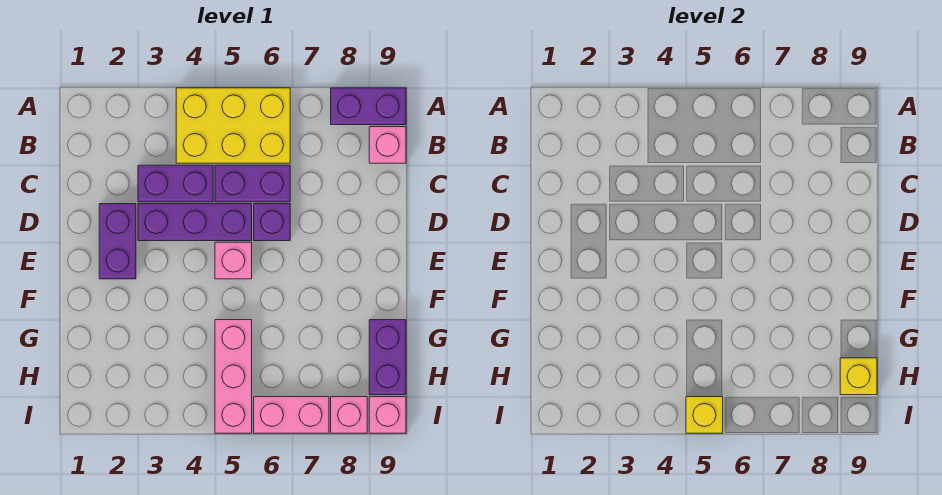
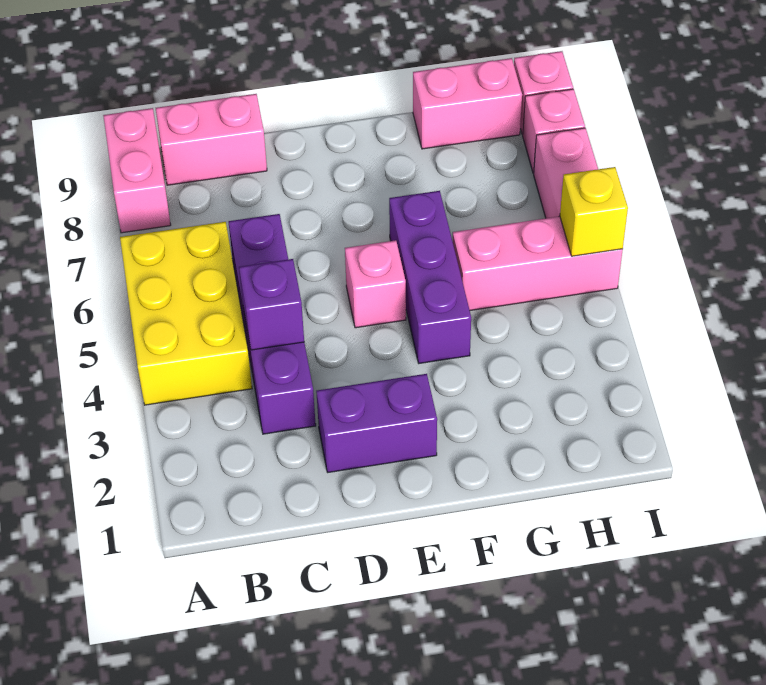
purple 1x2 brick [331,88,406,125] -> pink 1x2 brick [103,108,171,233]
pink 1x1 brick [369,127,406,163] -> pink 1x2 brick [156,94,267,185]
purple 1x3 brick [138,204,252,241] -> purple 1x3 brick moved to [389,191,471,363]
purple 1x1 brick [254,204,290,241] -> purple 1x1 brick moved to [239,259,304,350]
purple 1x2 brick [369,320,406,395] -> pink 1x2 brick [413,58,522,149]
yellow 1x1 brick [840,358,877,395] -> none

